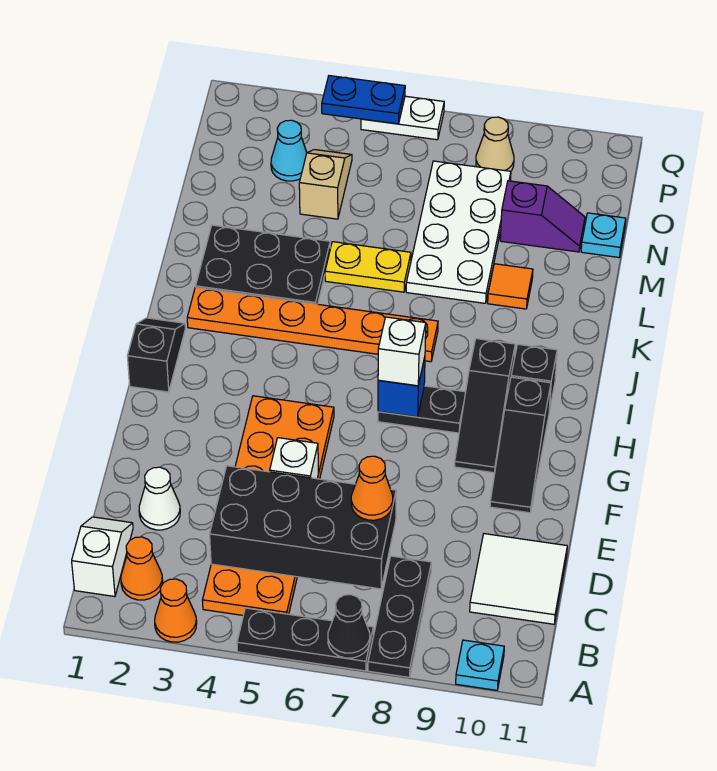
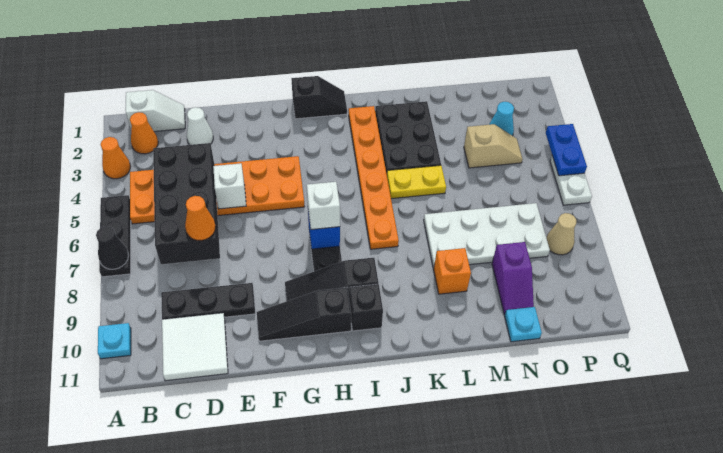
black 1x3 plate [368,556,431,677] -> black 1x3 plate moved to [161,283,255,319]
yellow 1x2 plate [325,242,411,292] -> yellow 1x2 plate turned to [387,165,446,199]
orange 1x1 tile [488,264,533,309] -> orange 1x1 brick [434,248,471,294]

